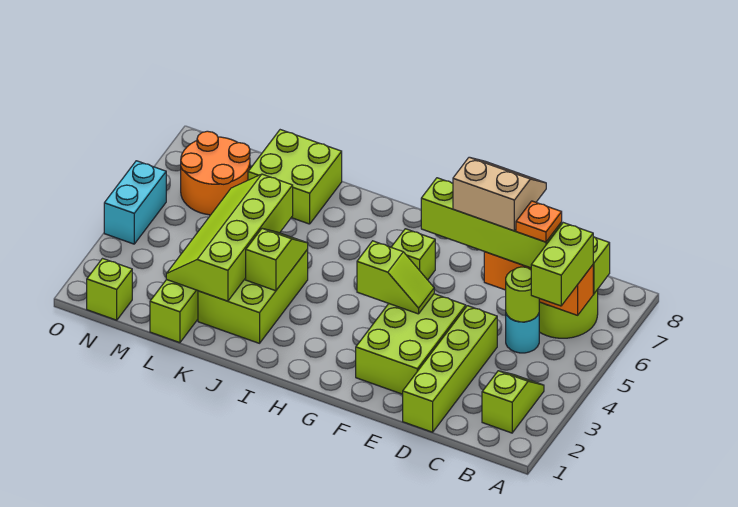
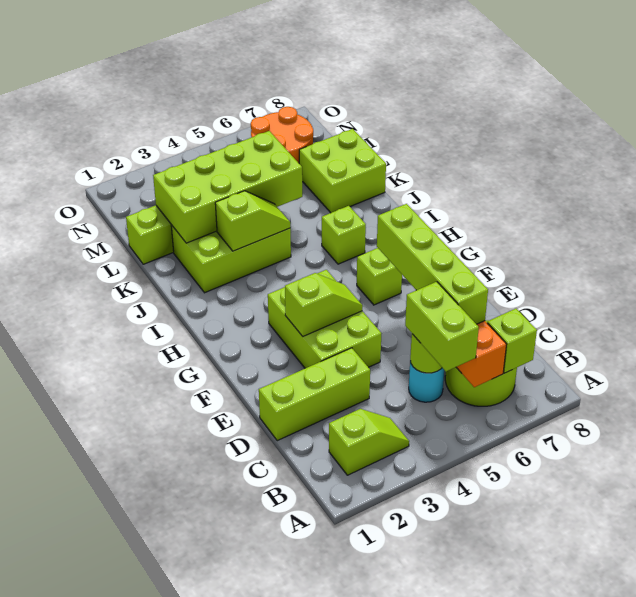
lime 1x2 brick [531,223,593,306] -> lime 1x2 brick turned to [405,282,479,371]
orange 1x1 plate [516,201,562,242] -> none
lime 1x4 brick [403,306,497,432] -> lime 1x3 brick [259,348,370,441]
tan 2x2 slope [453,157,546,231] -> none
lime 2x3 brick [356,294,466,394] -> lime 2x3 brick turned to [268,270,381,368]
lime 1x2 slope [357,241,434,314] -> lime 1x2 slope turned to [285,273,363,336]
lime 2x4 slope [166,174,293,301] -> lime 2x4 brick [153,131,302,243]
lime 1x1 brick [87,259,132,320] -> lime 1x1 brick moved to [322,206,366,264]
cyan 1x2 brick [104,161,166,244] -> none

